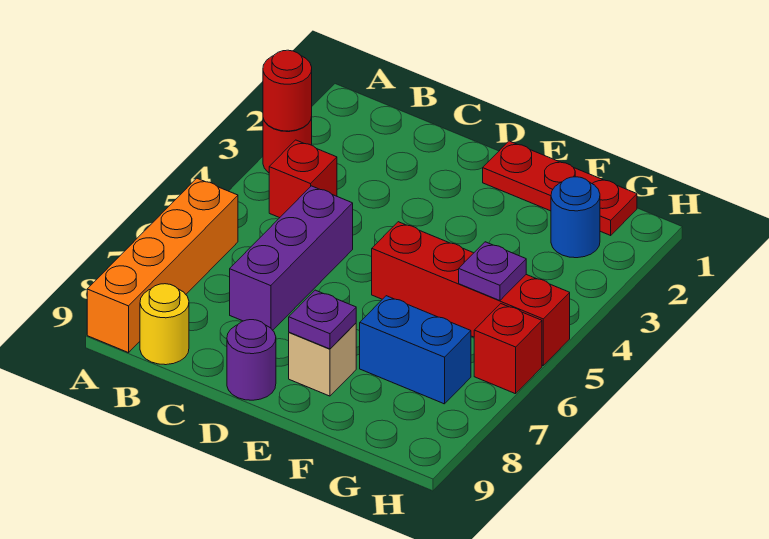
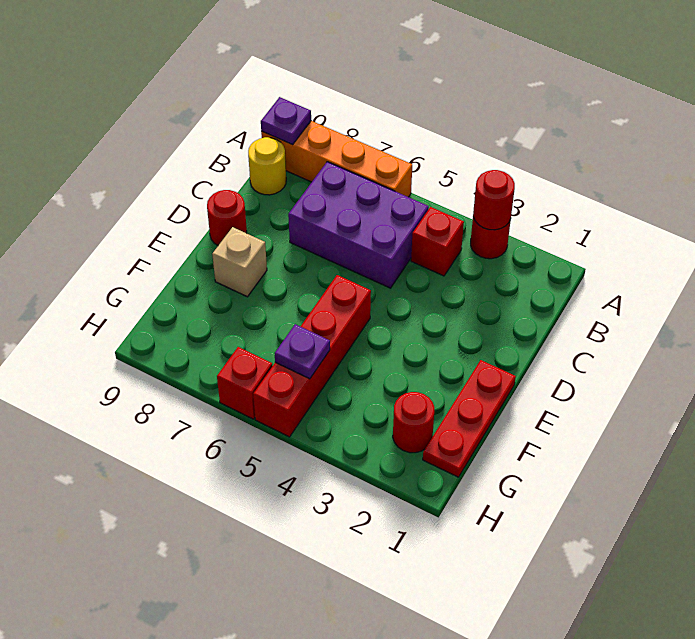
purple 1x3 brick [230,186,353,330] -> purple 2x3 brick [288,162,429,288]
purple 1x1 round brick [227,320,276,400] -> red 1x1 round brick [207,190,247,245]
purple 1x1 plate [289,290,356,349] -> purple 1x1 plate moved to [261,97,311,145]
blue 1x2 brick [360,296,471,404] -> none
blue 1x1 round brick [551,177,600,258] -> red 1x1 round brick [393,392,434,453]

